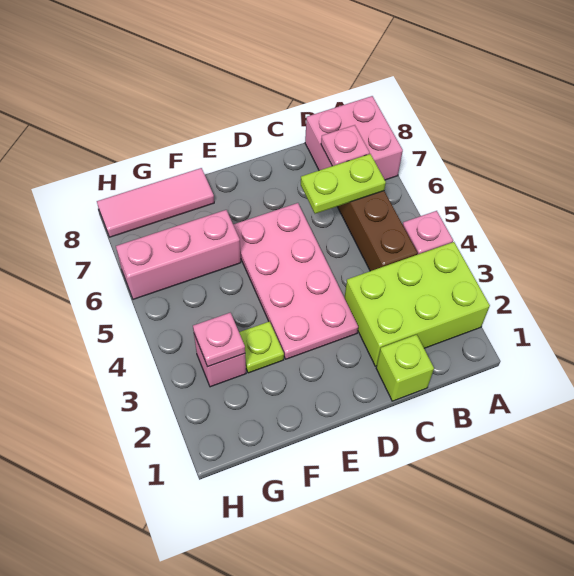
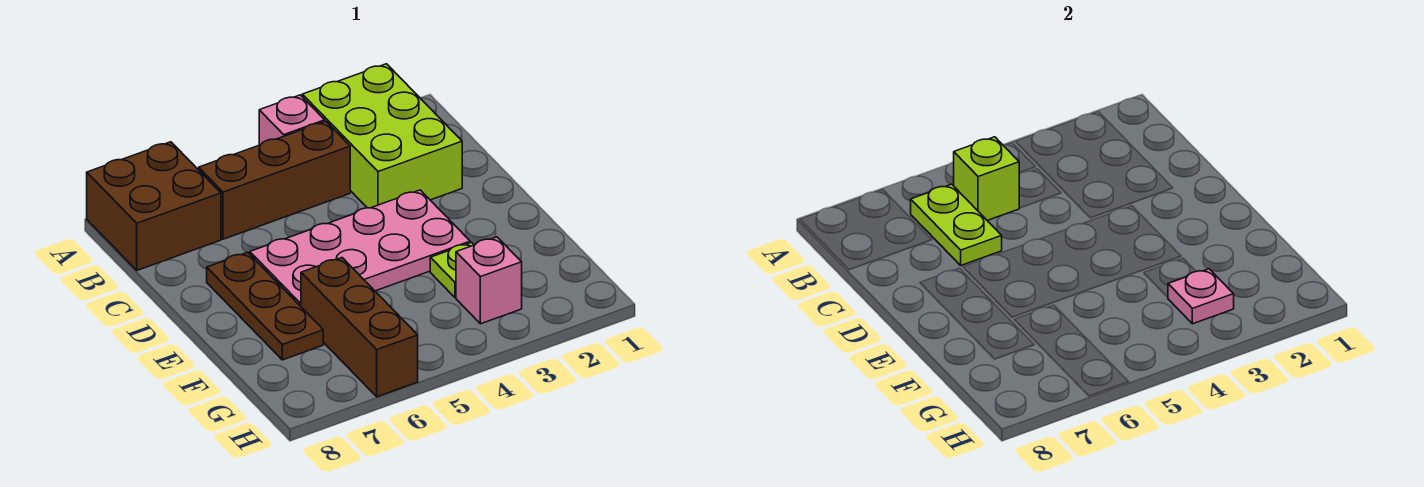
pink 2x2 brick [305,96,403,180] -> brown 2x2 brick [87,142,221,270]
pink 1x1 plate [321,125,370,166] -> none
lime 1x1 brick [376,335,434,401] -> lime 1x1 brick moved to [954,137,1020,220]
none -> brown 1x3 plate [207,252,323,360]
pink 1x3 brick [116,210,241,299] -> brown 1x3 brick [301,258,418,397]
pink 1x3 tile [97,168,214,237] -> none

